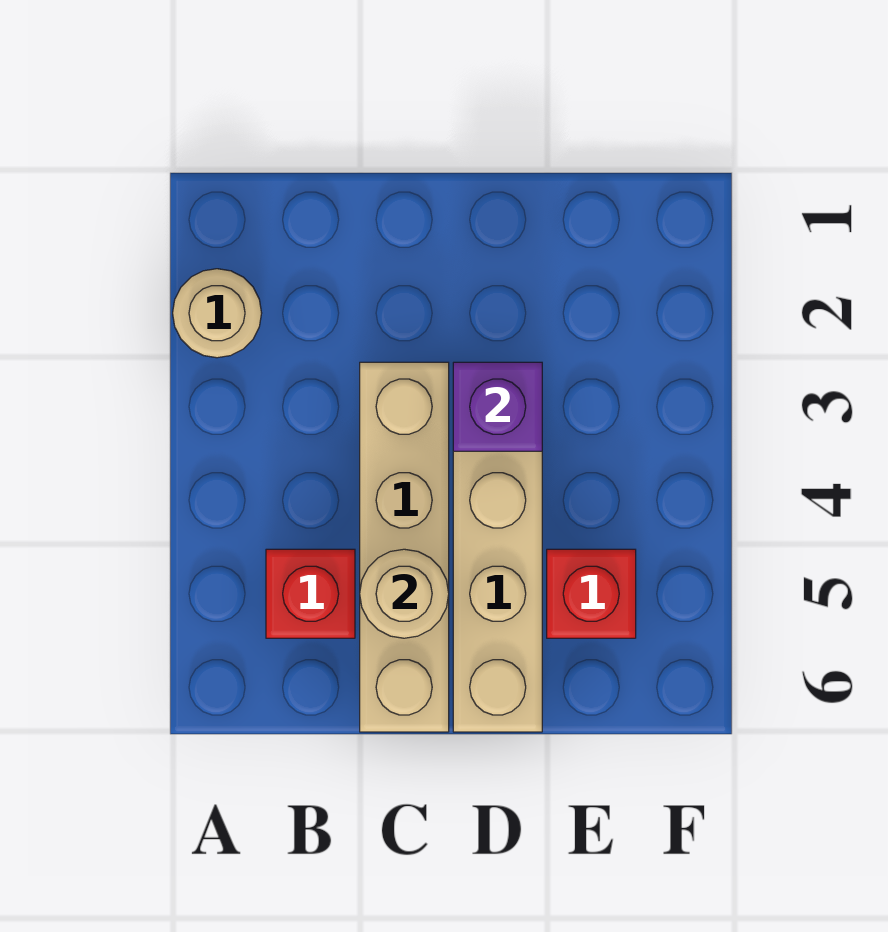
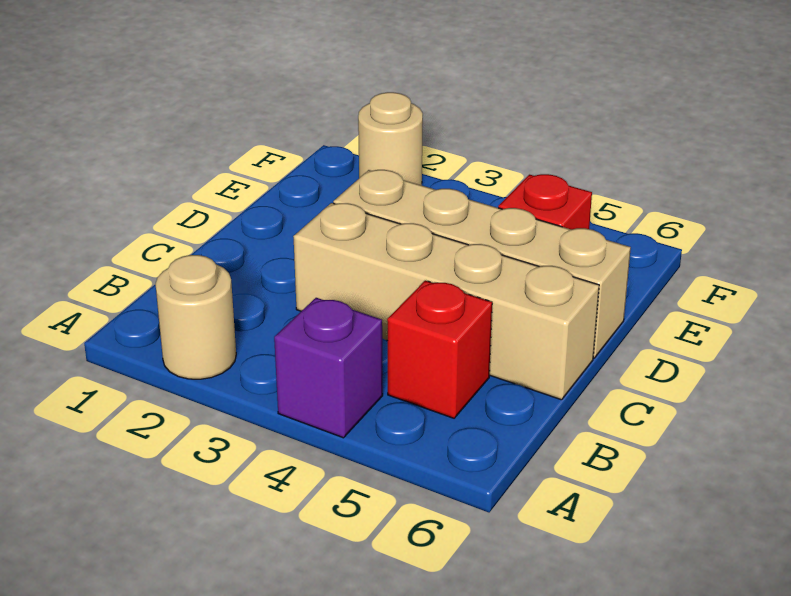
tan 1x1 round brick [360,549,449,638] -> tan 1x1 round brick moved to [358,92,423,185]
purple 1x1 brick [453,362,542,451] -> purple 1x1 brick moved to [274,298,383,438]

